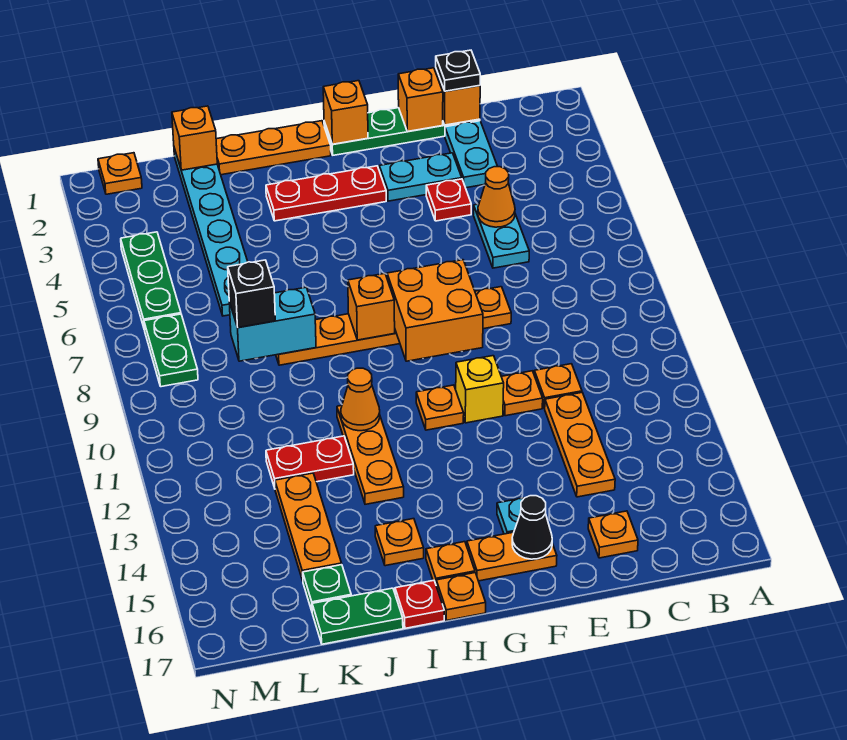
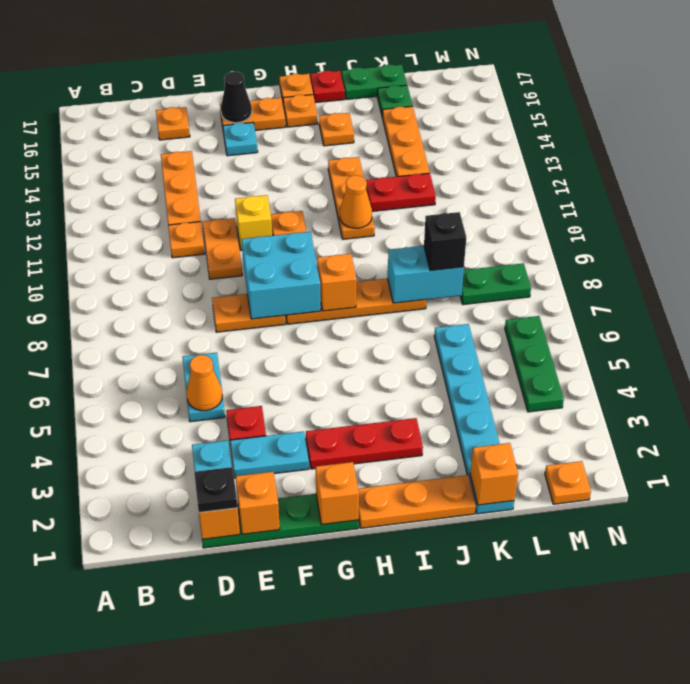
orange 1x1 plate [501,371,543,416] -> orange 1x2 plate [203,218,242,279]
orange 2x2 brick [387,260,483,361] -> cyan 2x2 brick [242,232,321,319]
green 1x2 plate [144,314,198,387] -> green 1x2 plate turned to [460,263,531,305]

